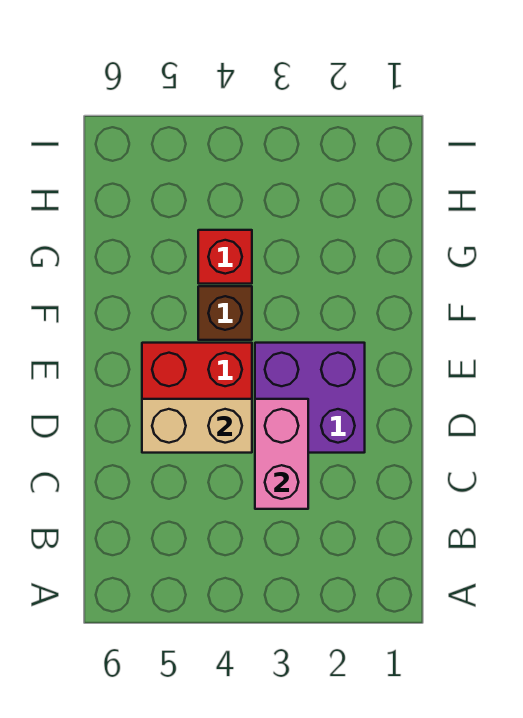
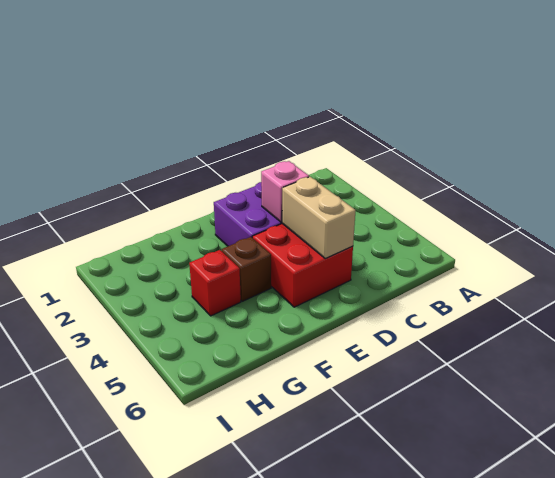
pink 1x2 brick [255,399,308,509] -> pink 1x1 brick [261,161,309,222]

